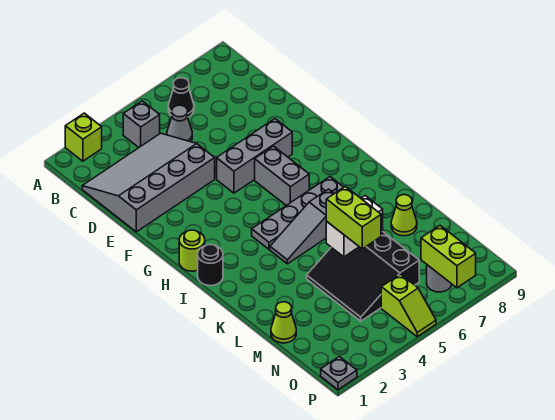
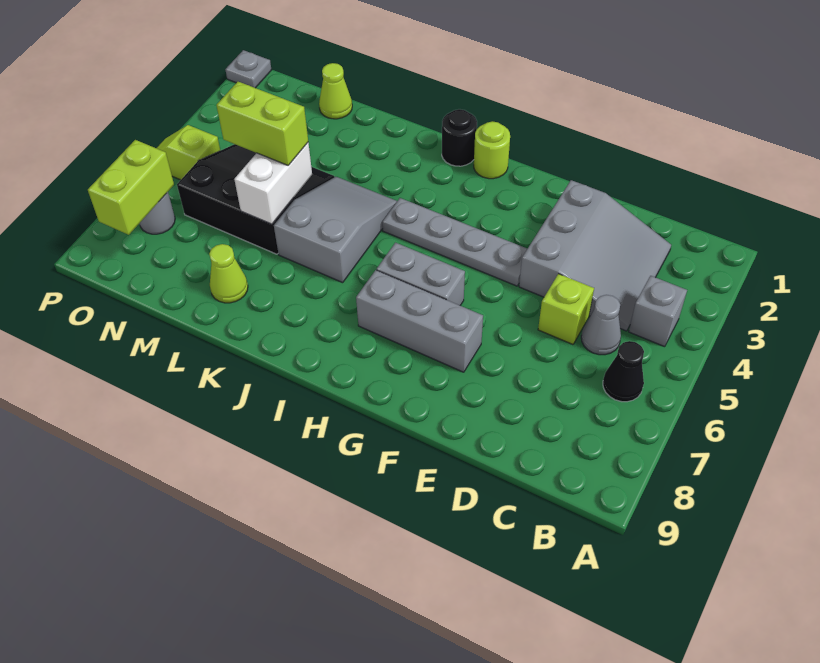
lime 1x1 brick [65,113,102,161] -> lime 1x1 brick moved to [538,274,594,344]
grey 3x4 slope [82,133,215,232] -> grey 3x3 slope [519,180,671,331]
grey 1x3 brick [217,119,292,193] -> grey 1x3 brick turned to [356,270,483,372]
grey 1x4 plate [252,177,344,249] -> grey 1x4 plate turned to [382,198,527,286]
grey 1x3 slope [270,189,334,264] -> grey 2x3 slope [274,177,397,283]
lime 1x2 brick [421,226,476,288] -> lime 1x2 brick turned to [88,140,174,235]

